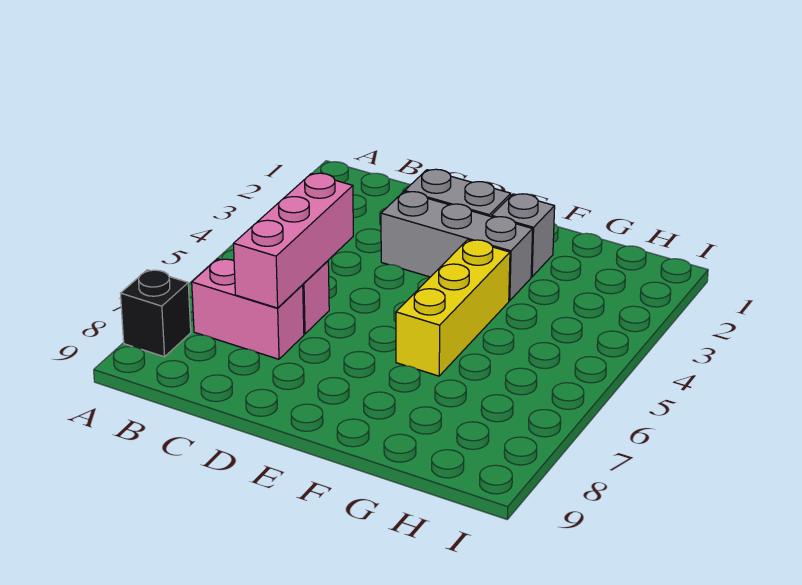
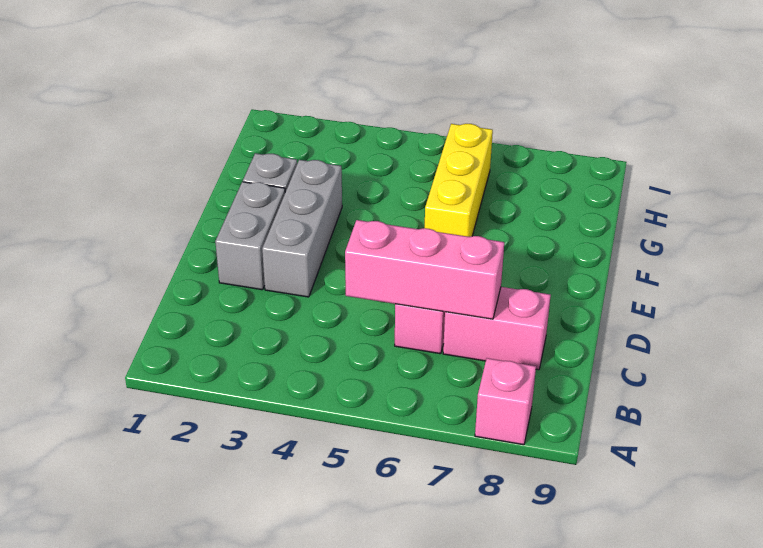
black 1x1 brick [120,270,191,357] -> pink 1x1 brick [475,358,536,445]
pink 1x2 brick [192,259,304,359] -> pink 1x2 brick turned to [443,287,551,370]
yellow 1x3 brick [396,240,510,376] -> yellow 1x3 brick turned to [425,124,493,237]

